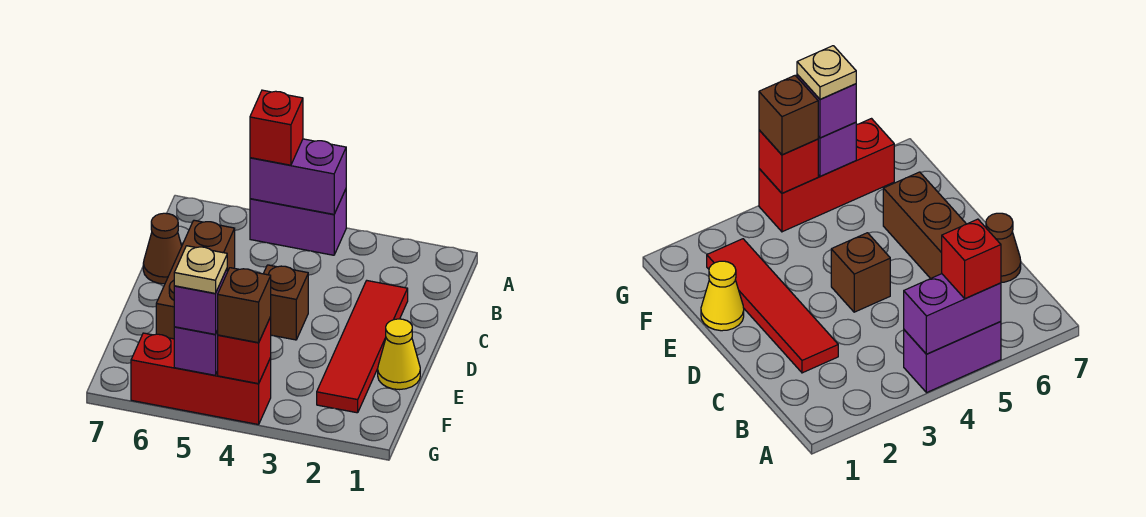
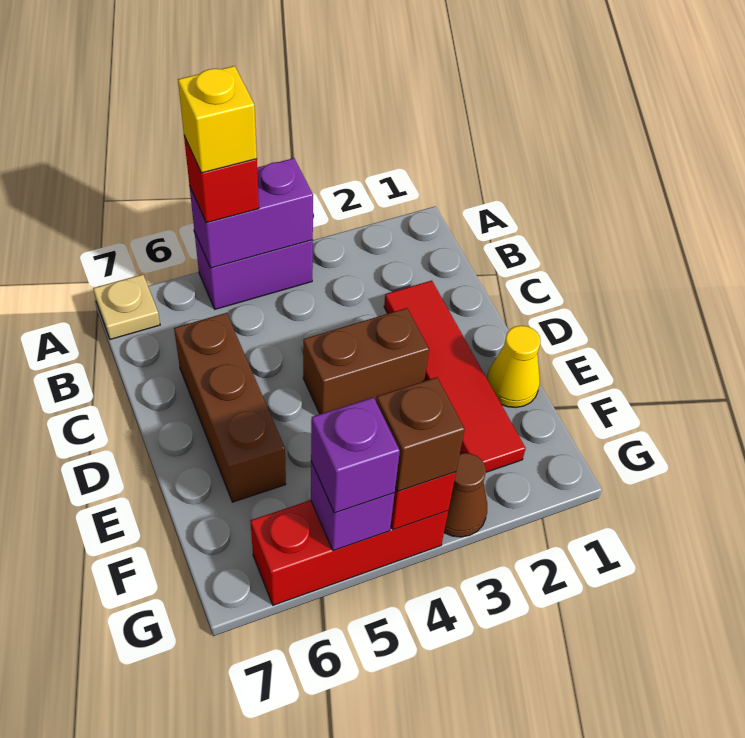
none -> yellow 1x1 brick [178,66,257,173]
brown 1x1 cone [143,213,182,284] -> brown 1x1 cone moved to [444,453,487,537]
brown 1x1 brick [263,265,308,340] -> brown 1x2 brick [303,308,429,414]
tan 1x1 plate [174,246,227,293] -> tan 1x1 plate moved to [93,275,160,339]

